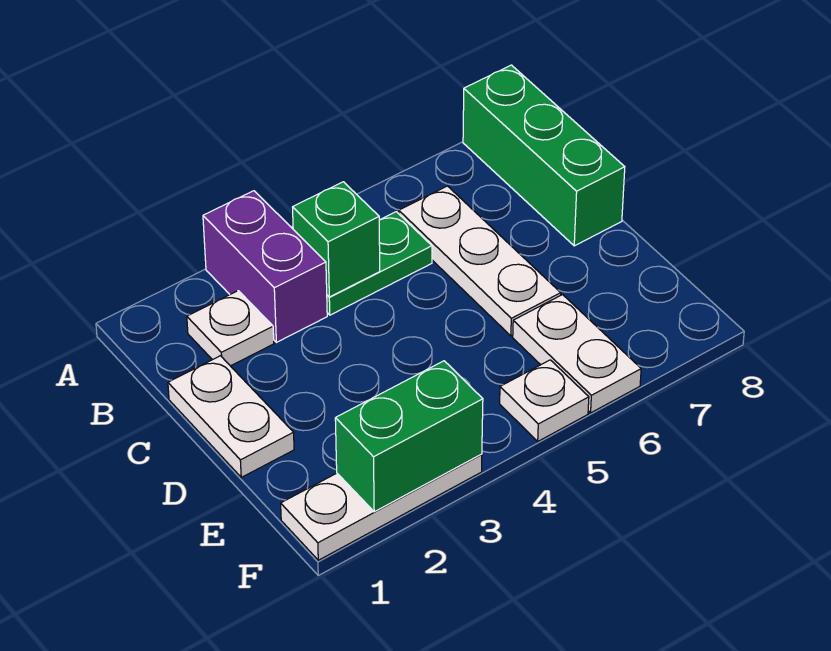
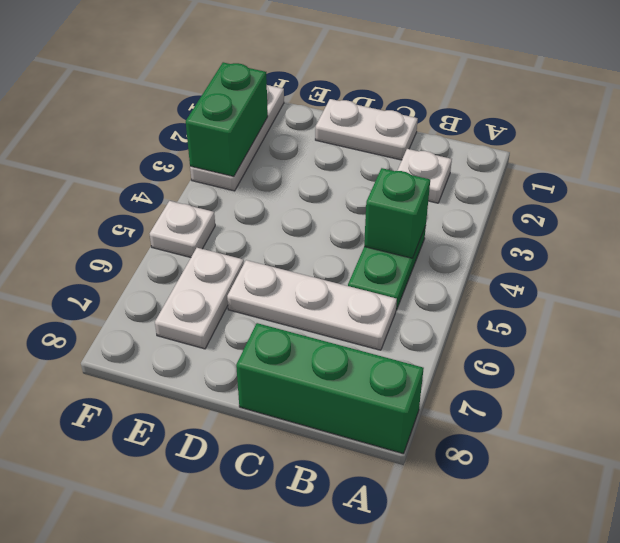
purple 1x2 brick [203,191,327,342] -> none
white 1x2 plate [513,295,641,413] -> white 1x2 plate turned to [155,248,244,349]

